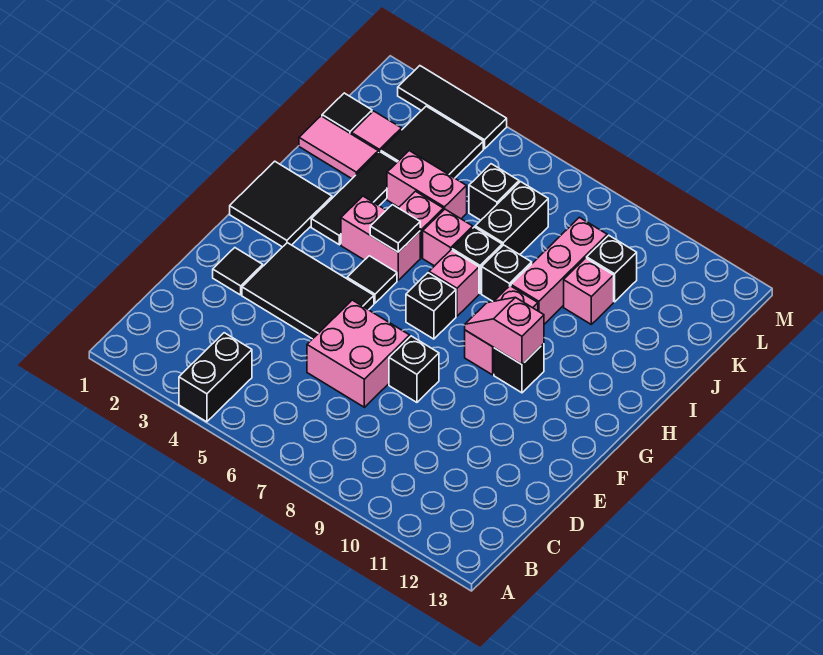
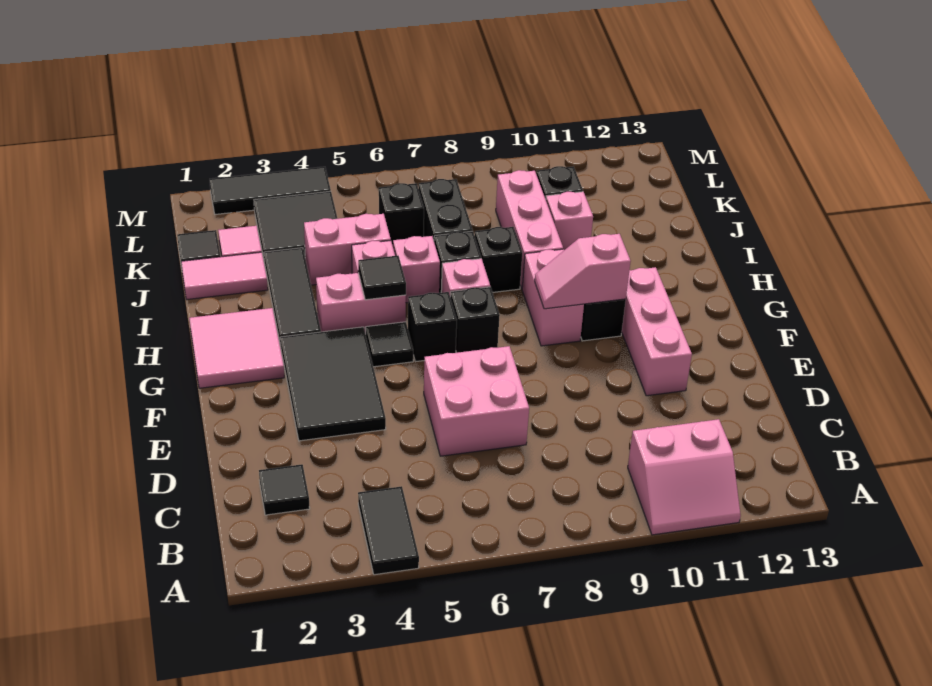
black 1x2 brick [179,333,252,422] -> black 1x2 tile [358,486,419,575]
none -> pink 2x2 slope [628,419,741,535]
black 1x1 tile [213,248,263,295] -> black 1x1 tile moved to [259,464,310,515]
black 2x3 tile [242,243,374,339] -> black 2x3 tile turned to [280,327,386,441]
black 1x1 brick [389,336,439,402] -> black 1x1 brick moved to [408,292,457,362]
none -> pink 1x3 brick [622,267,692,396]
black 2x2 tile [230,161,332,247] -> pink 2x2 tile [189,308,284,388]

